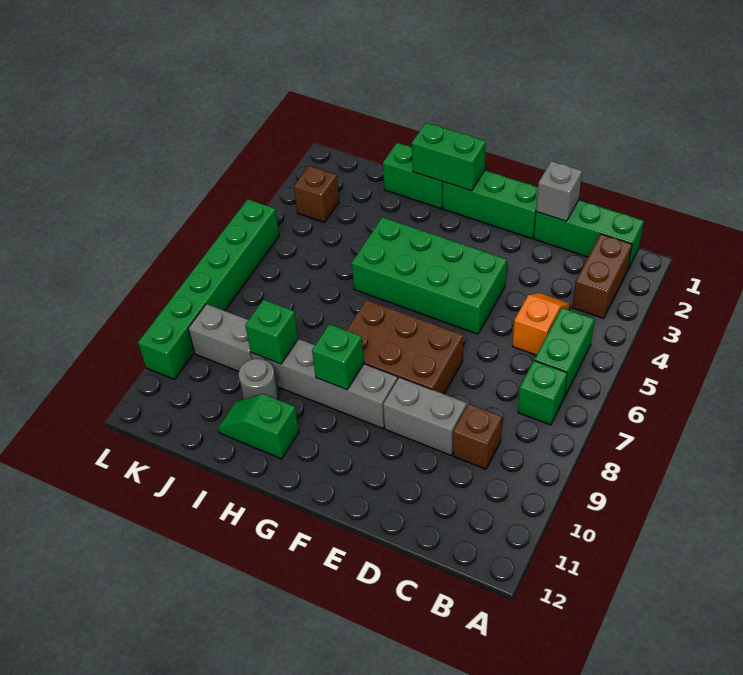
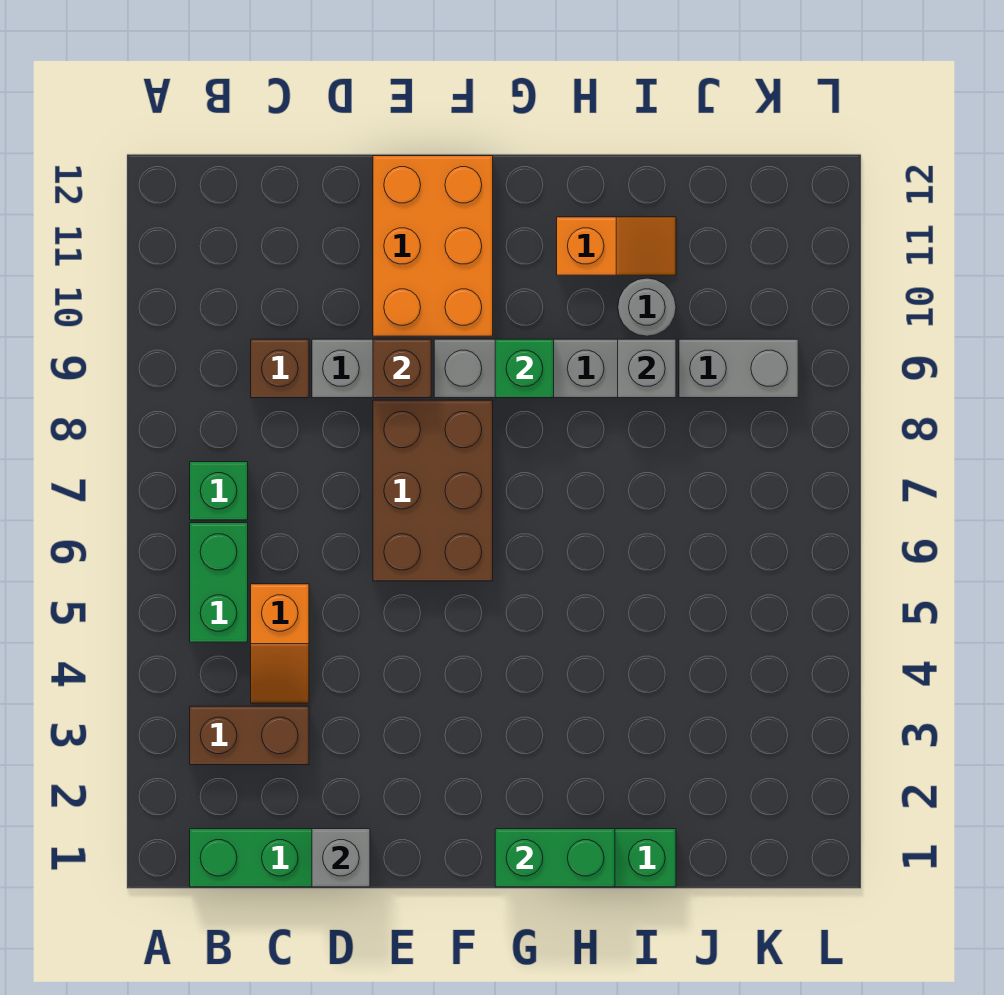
brown 1x2 brick [572,234,632,319] -> brown 1x2 brick turned to [190,706,309,765]
green 1x3 brick [443,171,538,238] -> none
green 2x4 brick [352,217,507,334] -> none
brown 2x3 brick [347,300,463,394] -> brown 2x3 brick turned to [373,400,493,581]
none -> orange 2x3 brick [373,156,493,336]
green 1x2 slope [218,394,299,459] -> orange 1x2 slope [557,217,676,275]
green 1x1 brick [245,300,298,364] -> grey 1x1 brick [618,339,676,398]
brown 1x1 brick [294,166,339,223] -> brown 1x1 brick moved to [373,339,431,398]
green 1x6 brick [138,199,279,379] -> none

